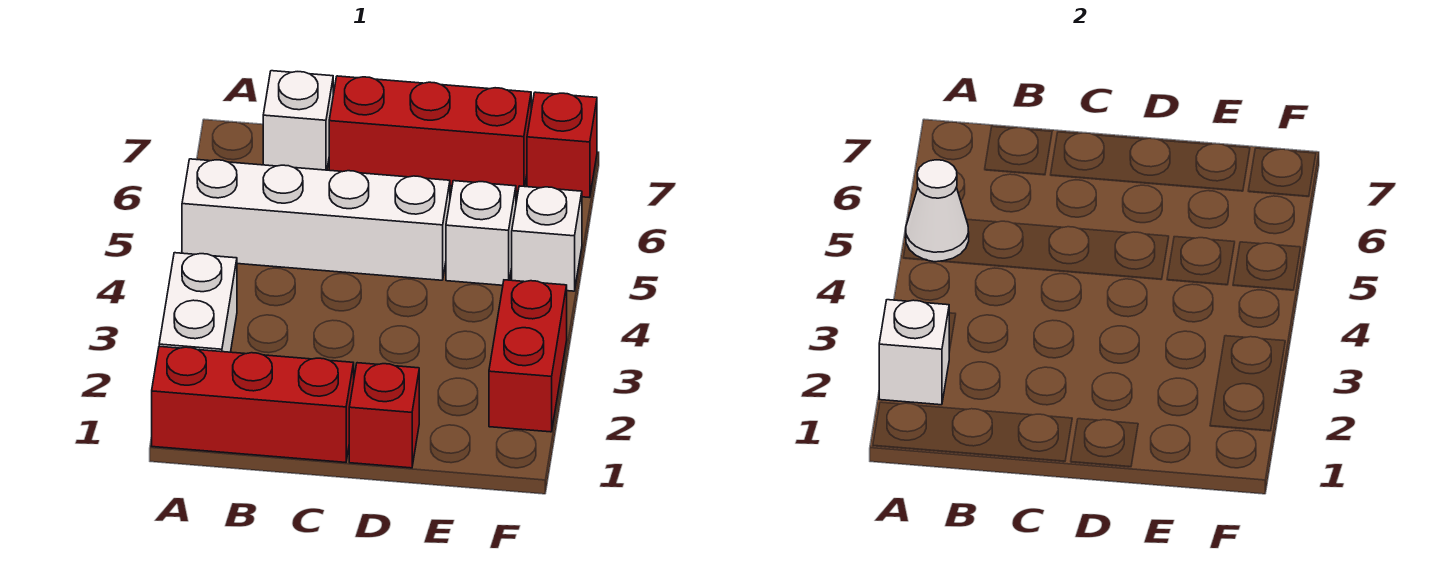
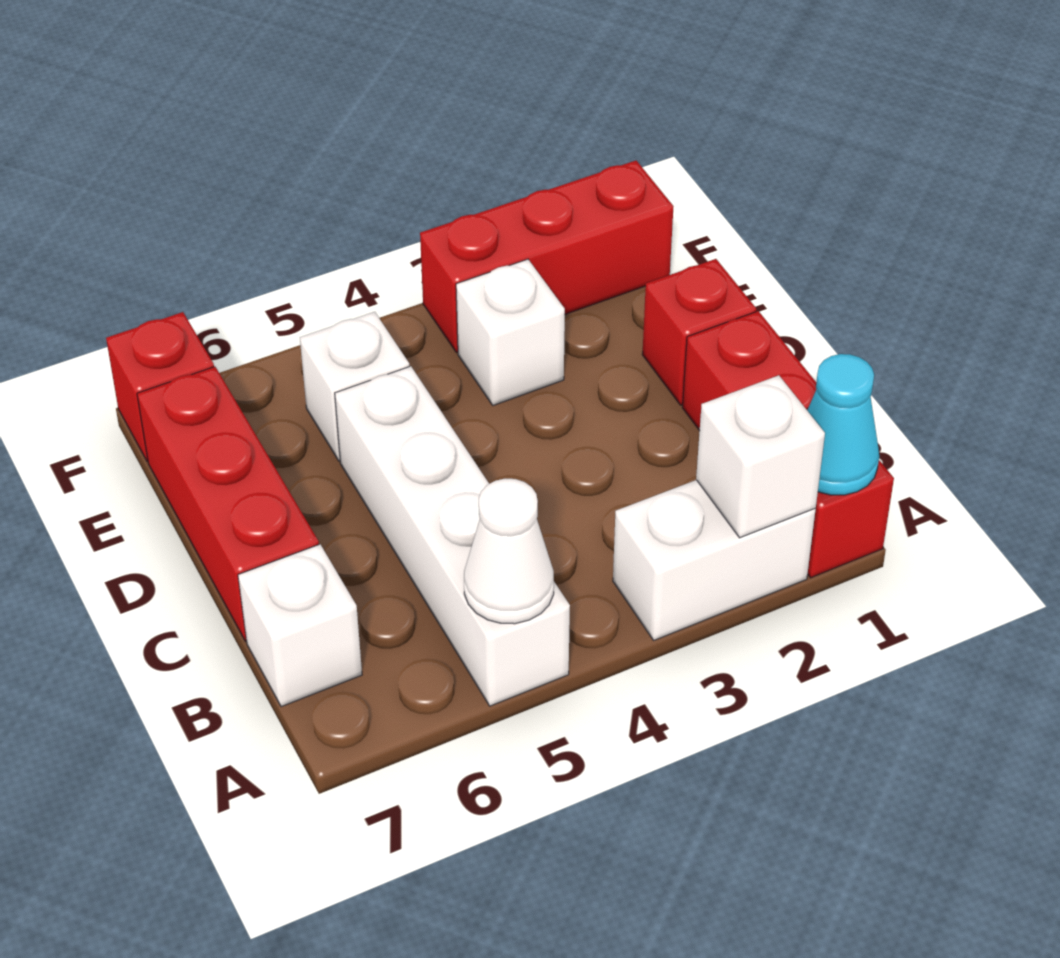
none -> cyan 1x1 cone [807,354,879,495]
red 1x2 brick [489,280,567,432] -> red 1x3 brick [420,161,673,353]
white 1x1 brick [512,186,582,291] -> white 1x1 brick moved to [456,259,565,405]

